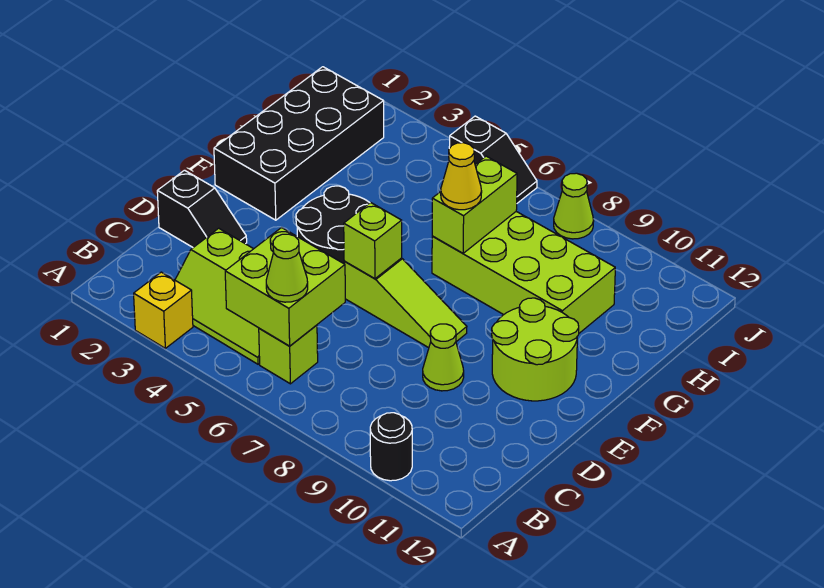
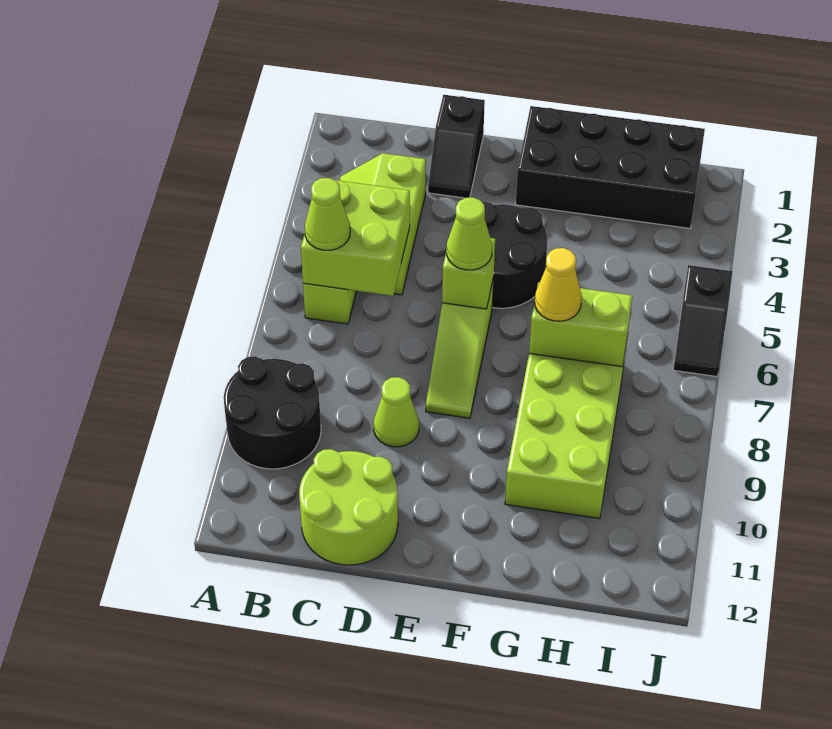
yellow 1x1 brick [134,272,193,348] -> none
black 1x1 round brick [370,413,412,481] -> black 2x2 round brick [224,356,321,469]
lime 2x2 round brick [492,298,579,401] -> lime 2x2 round brick moved to [299,449,398,565]
lime 1x1 cone [554,173,594,239] -> lime 1x1 cone moved to [447,197,492,270]

